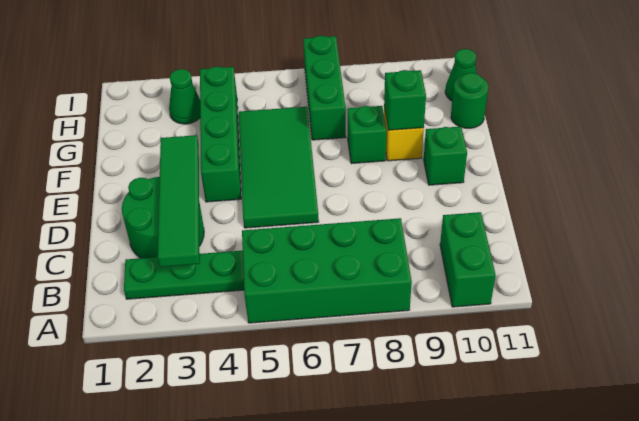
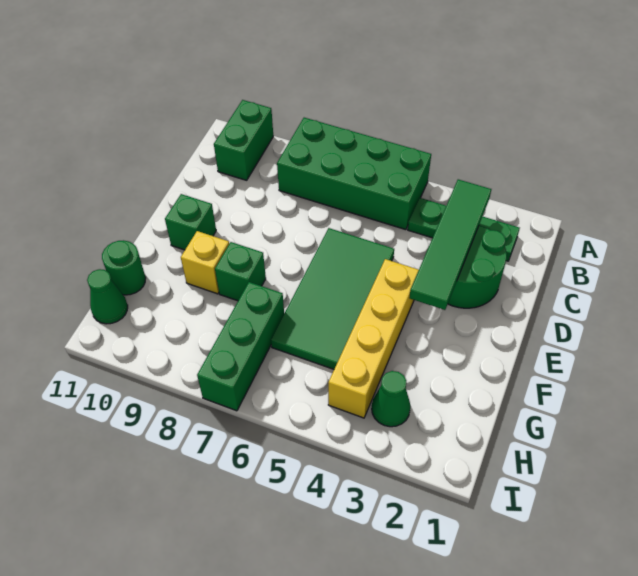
green 1x4 brick [200,67,241,202] -> yellow 1x4 brick [328,259,419,418]
green 1x1 brick [384,70,426,130] -> none

